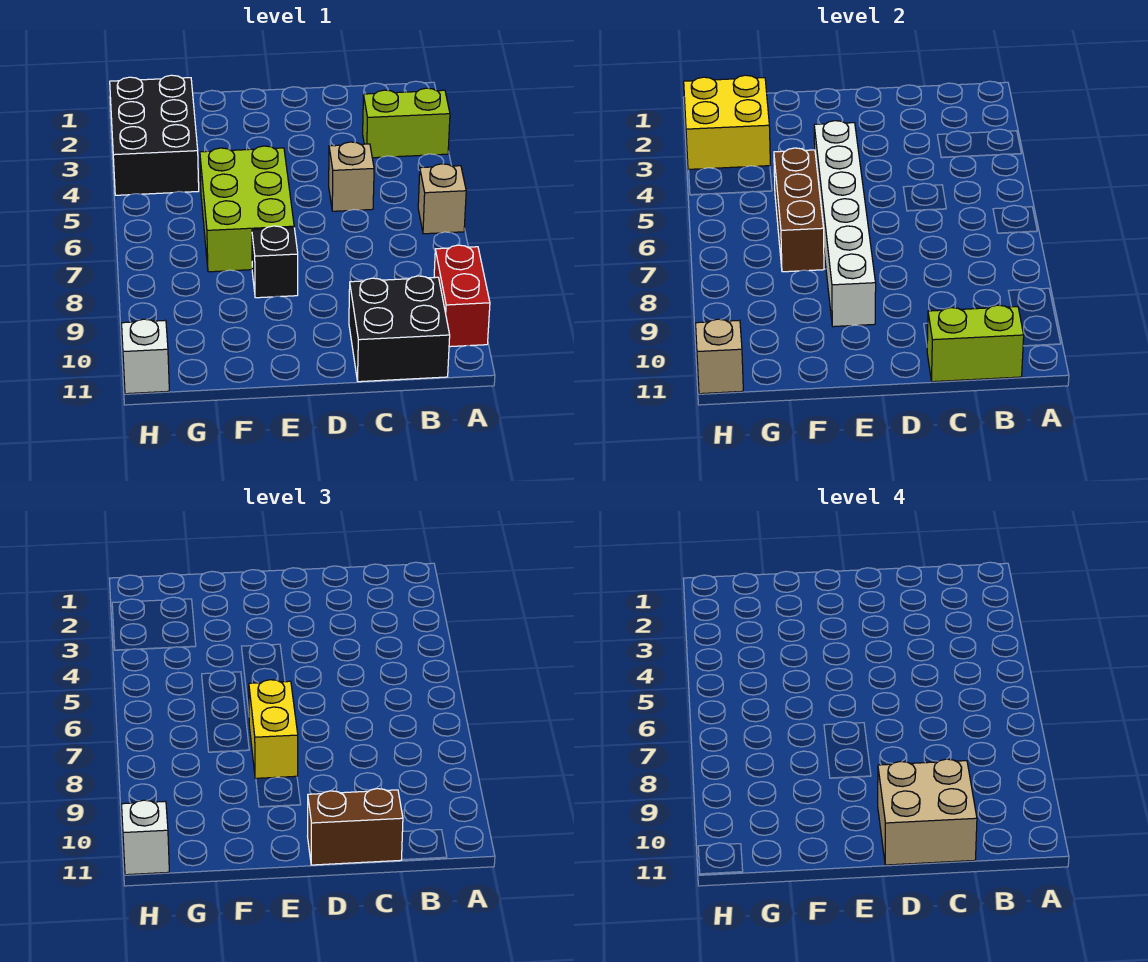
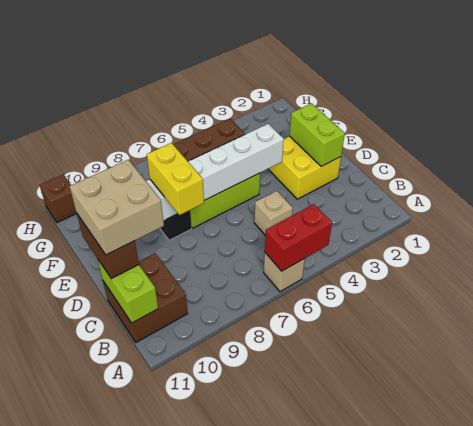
lime 1x2 brick [363,88,450,158] -> lime 1x2 brick moved to [290,103,345,166]
red 1x2 brick [434,245,490,347] -> red 1x2 brick moved to [265,204,332,271]
black 2x2 brick [349,276,450,382] -> brown 2x2 brick [103,253,188,342]
yellow 1x2 brick [249,680,298,779] -> yellow 1x2 brick turned to [147,143,204,215]
black 2x3 brick [110,75,199,195] -> none
yellow 2x2 brick [684,75,770,170] -> yellow 2x2 brick moved to [268,136,341,199]
white 1x1 brick [122,319,169,394] -> brown 1x1 brick [40,174,77,223]
tan 1x1 brick [696,319,743,394] -> none
white 1x1 brick [122,800,169,875] -> none

